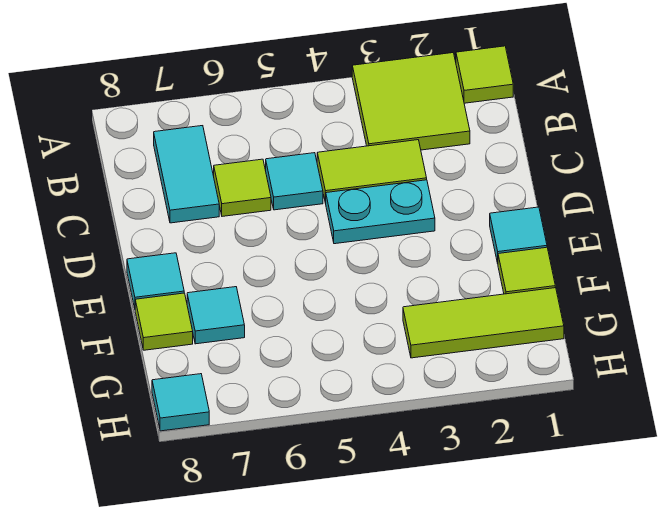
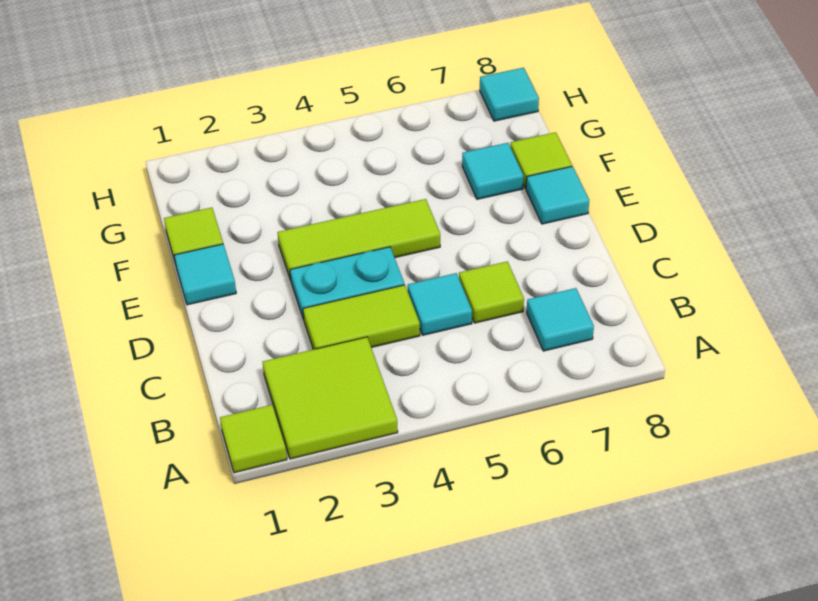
cyan 1x2 tile [154,126,219,223] -> cyan 1x1 tile [527,288,594,351]
lime 1x3 tile [403,288,564,358] -> lime 1x3 tile moved to [277,199,440,280]

